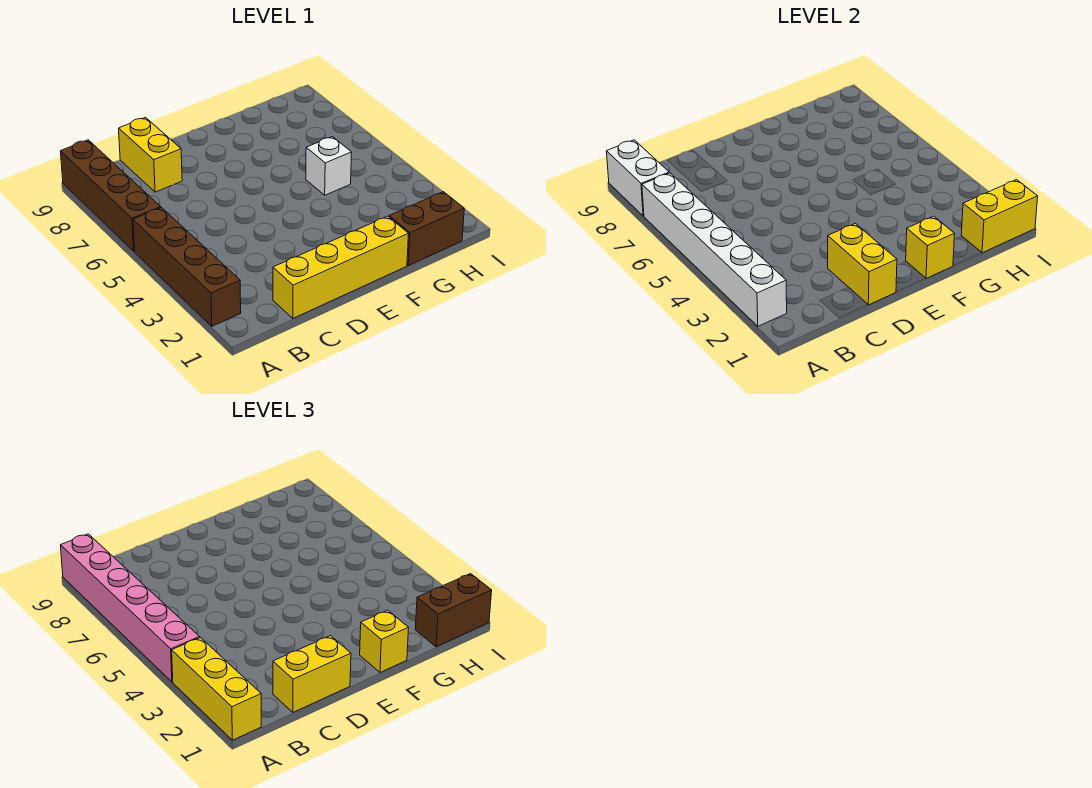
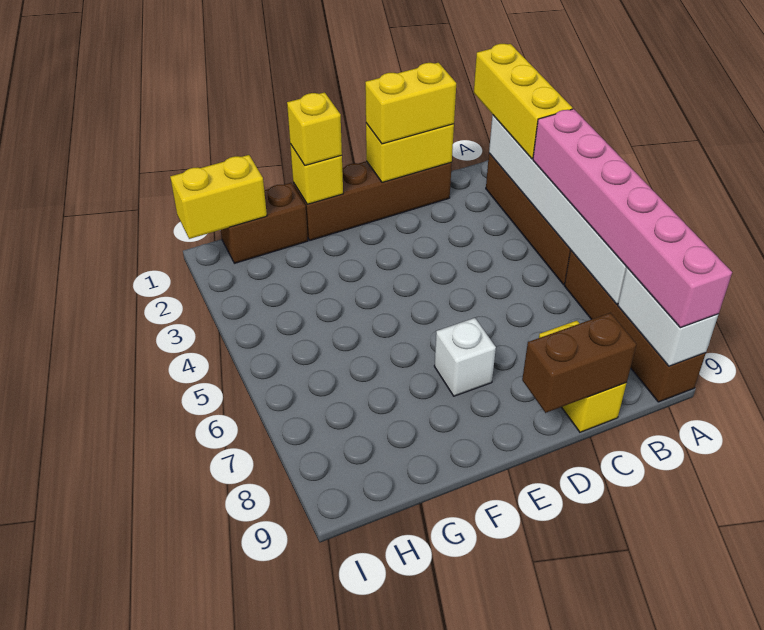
yellow 1x4 brick [273,216,409,318] -> brown 1x4 brick [293,161,452,240]
yellow 1x2 brick [828,223,897,305] -> yellow 1x2 brick turned to [366,123,454,182]
white 1x1 brick [306,137,352,195] -> white 1x1 brick moved to [434,318,496,396]
brown 1x2 brick [415,574,492,647] -> brown 1x2 brick moved to [522,313,636,413]

